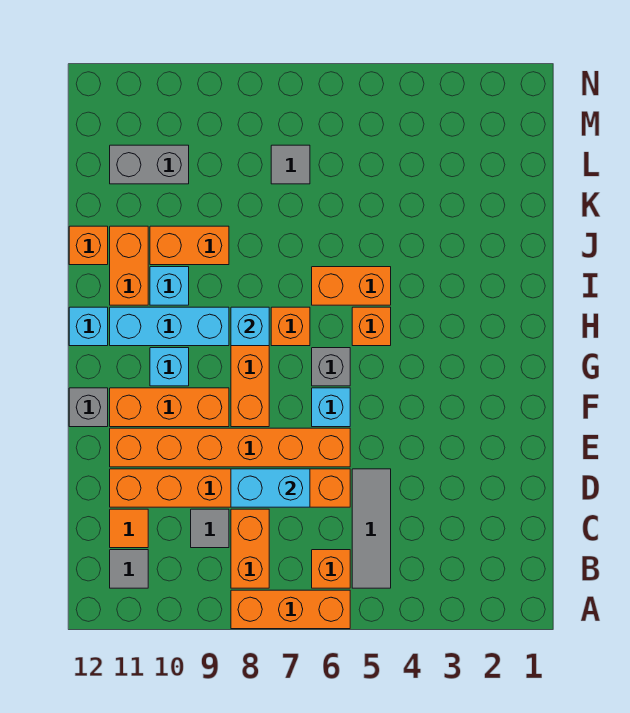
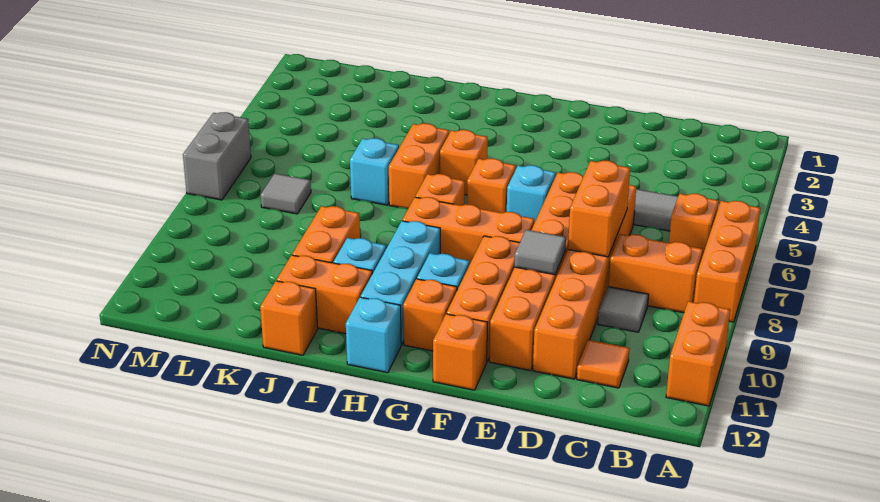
none -> orange 1x2 brick [666,301,730,406]
grey 1x1 tile [110,550,148,588] -> grey 1x1 tile moved to [514,230,566,275]
cyan 1x2 brick [231,469,310,507] -> orange 1x2 brick [568,161,630,257]
grey 1x1 brick [69,388,108,427] -> orange 1x1 brick [433,314,488,390]
grey 1x1 brick [312,348,350,386] -> orange 1x1 brick [467,159,516,213]
none -> orange 1x1 brick [403,279,457,351]
cyan 1x1 brick [231,307,269,346] -> cyan 1x1 brick moved to [350,138,399,205]
grey 1x2 brick [110,145,189,184] -> grey 1x2 brick moved to [183,112,251,200]

